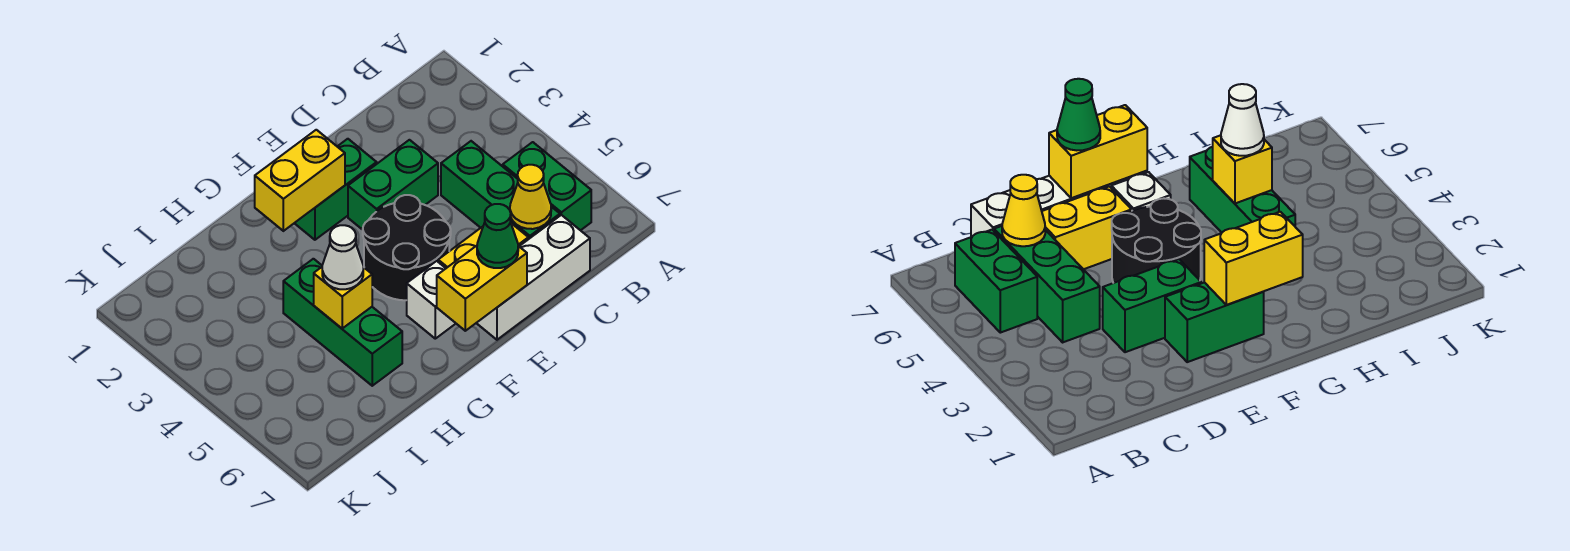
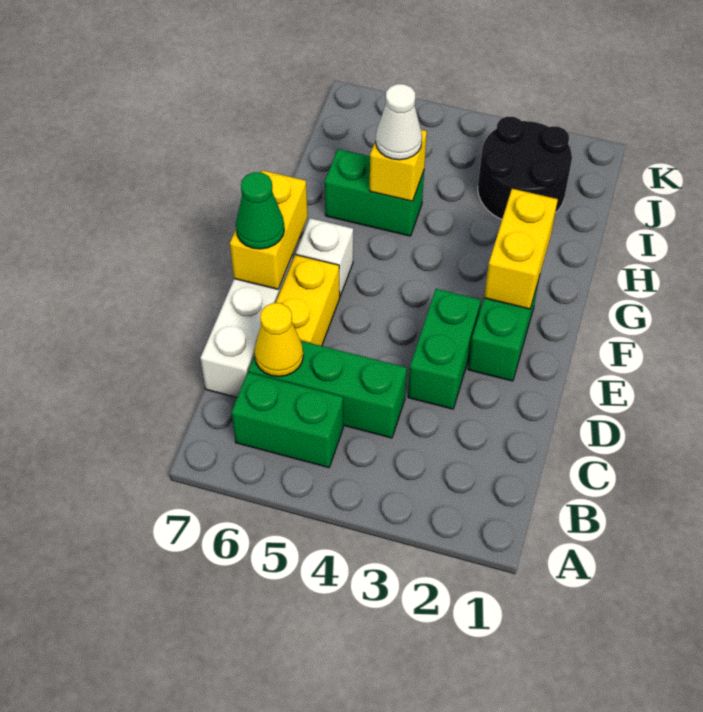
black 2x2 round brick [363,195,451,300] -> black 2x2 round brick moved to [478,117,572,219]
green 1x3 brick [283,259,402,386] -> green 1x2 brick [325,149,424,236]

